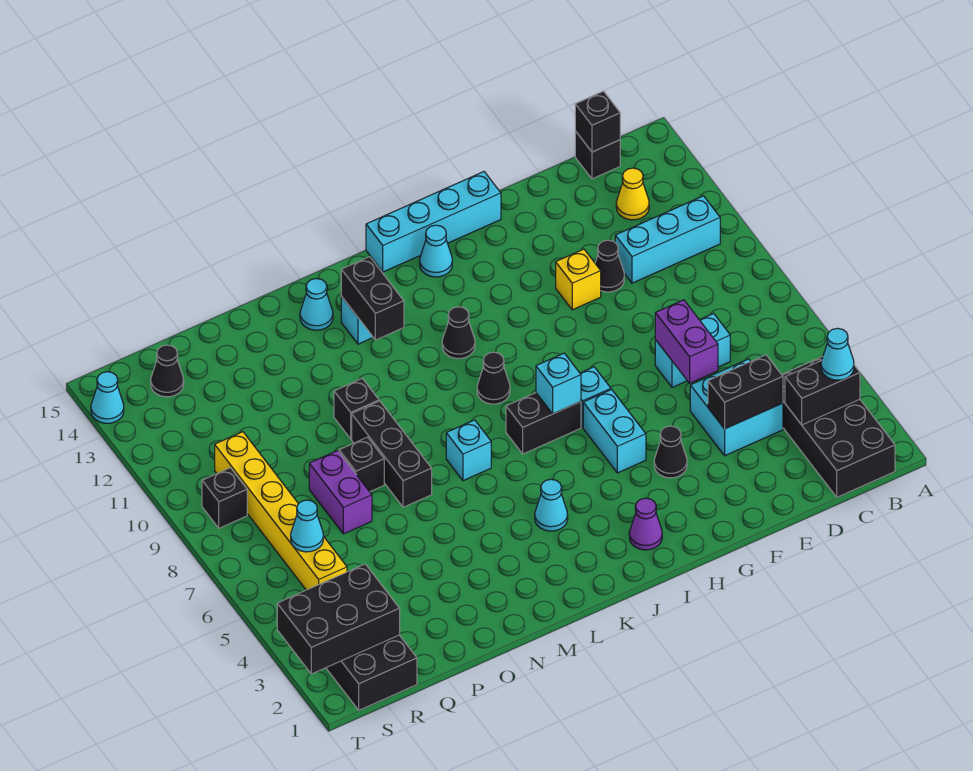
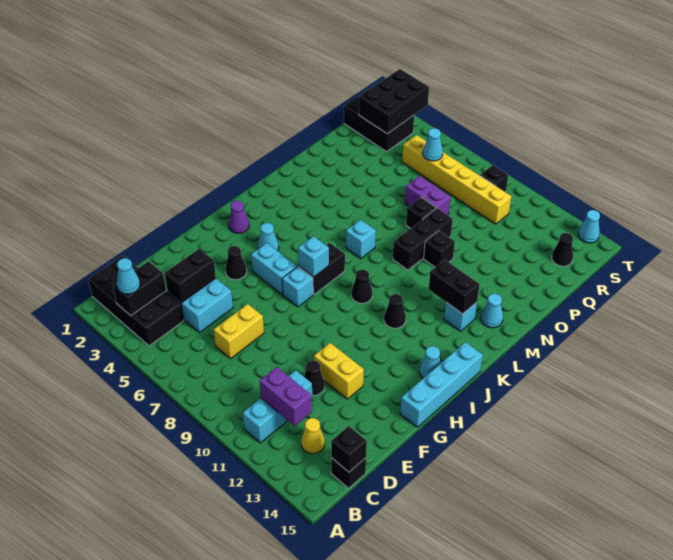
cyan 1x2 brick [655,313,730,387] -> yellow 1x2 brick [214,304,264,358]
purple 1x2 brick [655,300,718,383] -> purple 1x2 brick moved to [260,367,312,426]
yellow 1x1 brick [556,249,601,310] -> yellow 1x2 brick [314,343,364,399]
cyan 1x1 cone [535,479,568,531] -> cyan 1x1 cone moved to [258,223,279,251]
black 1x3 brick [352,401,432,507] -> black 1x3 brick turned to [393,208,453,270]

